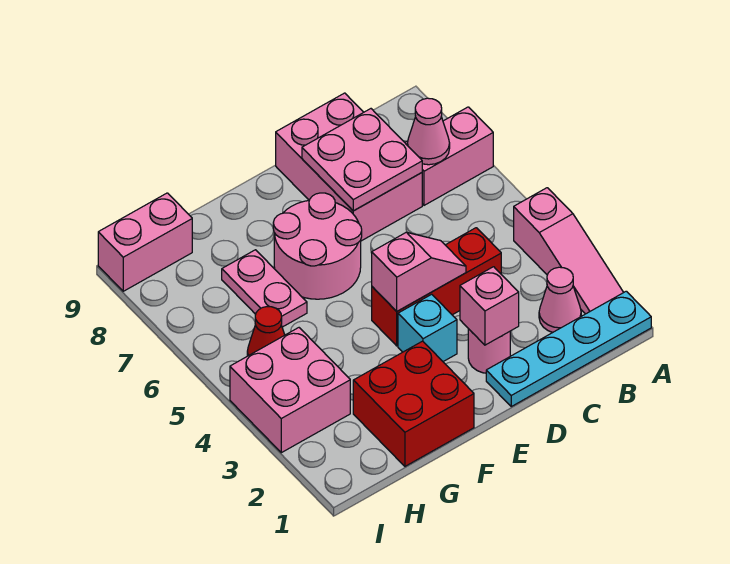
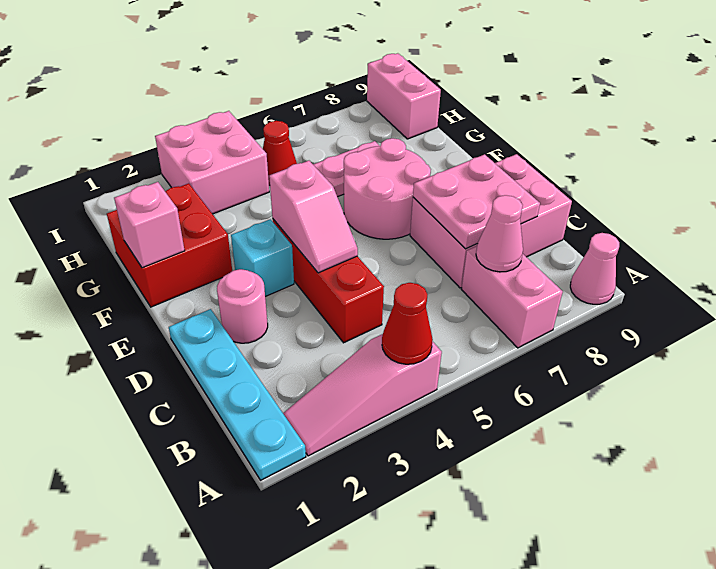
none -> red 1x1 cone [382,283,433,364]
pink 1x1 cone [539,267,581,333] -> pink 1x1 cone moved to [570,233,619,304]
pink 1x1 brick [460,267,519,345] -> pink 1x1 brick moved to [114,182,185,268]

